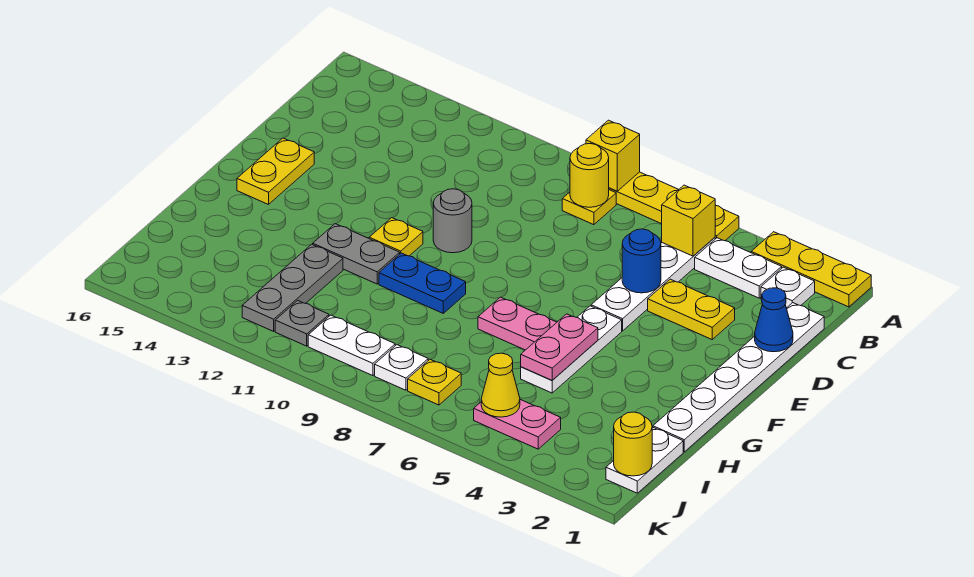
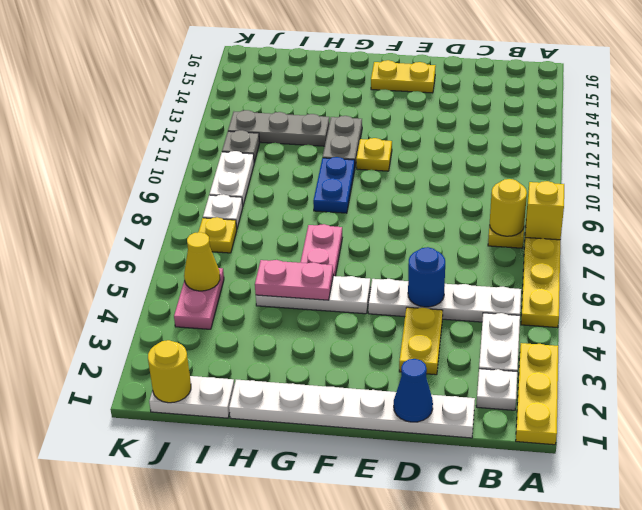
yellow 1x1 brick [662,185,715,256] -> none
grey 1x1 round brick [433,189,472,253] -> none

